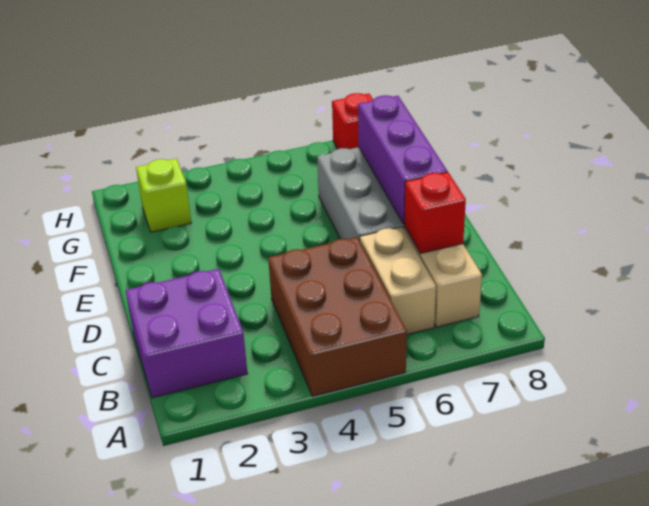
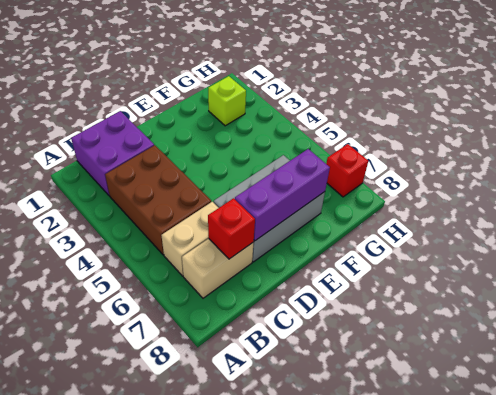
brown 2x3 brick [268,237,407,396] -> brown 2x3 brick turned to [105,145,211,255]

